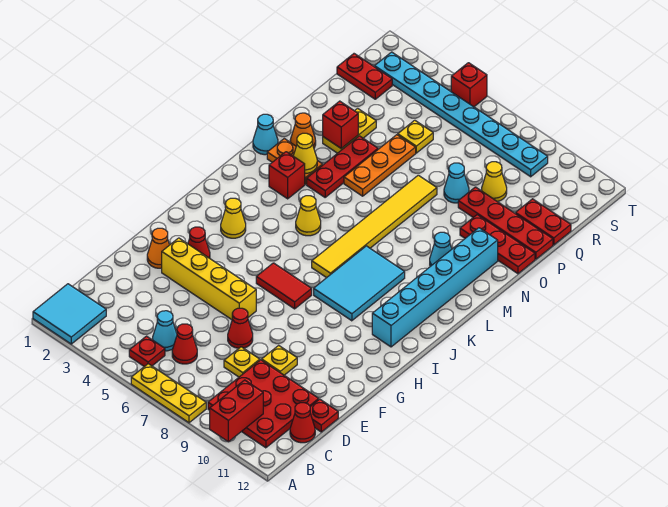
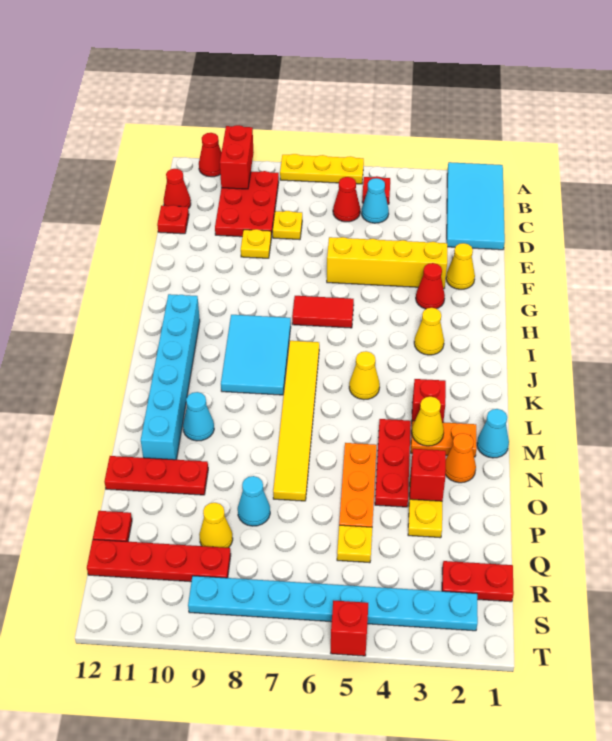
cyan 2x2 tile [33,284,106,344] -> cyan 2x4 tile [447,162,505,250]
red 3x3 plate [208,360,319,448] -> red 2x3 plate [215,171,279,238]
red 1x1 cone [228,308,253,348] -> red 1x1 cone moved to [199,133,221,177]
orange 1x1 cone [147,228,169,268] -> yellow 1x1 cone [446,243,475,289]
red 1x4 plate [458,187,553,259] -> red 1x4 plate moved to [87,540,231,582]
red 1x2 plate [516,199,571,245] -> red 1x1 plate [93,511,132,542]

